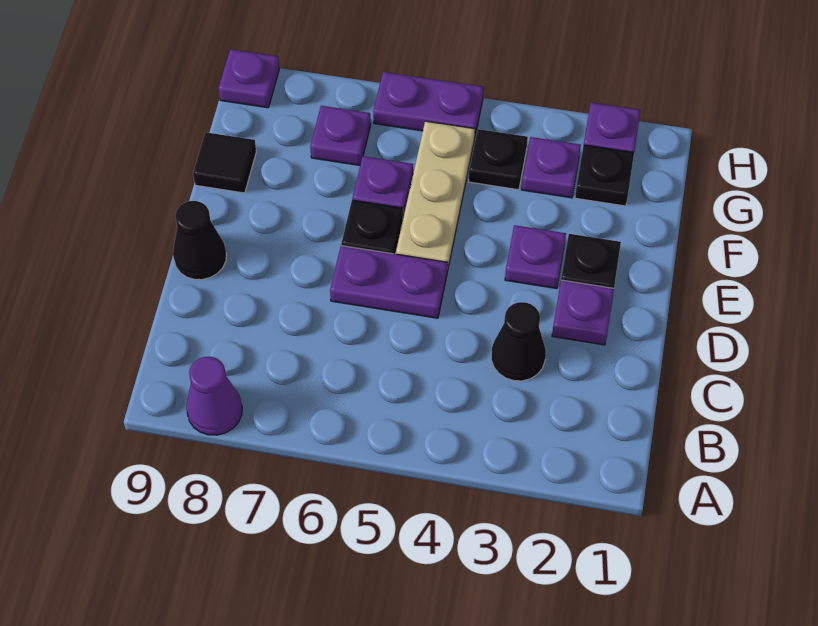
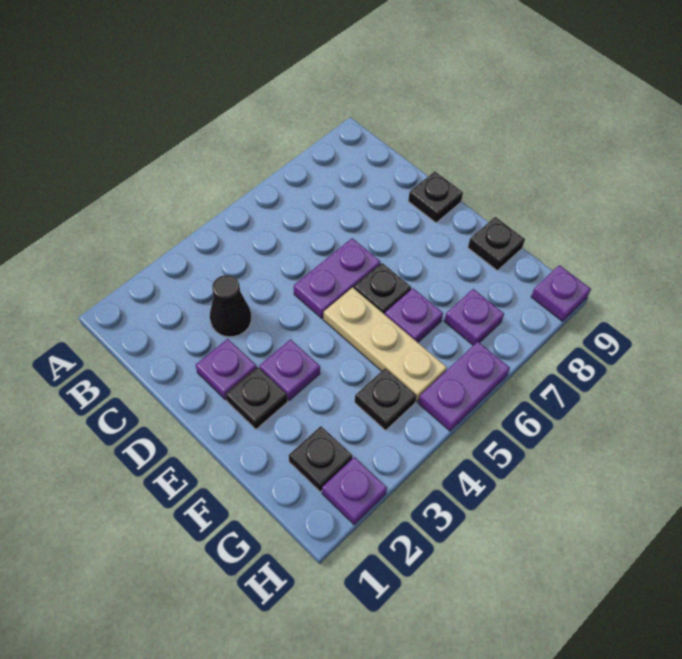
purple 1x1 cone [186,357,242,435] -> none
black 1x1 cone [173,201,226,280] -> black 1x1 plate [408,172,463,223]
black 1x1 tile [193,132,256,193] -> black 1x1 plate [468,217,525,270]
purple 1x1 plate [522,137,581,198] -> none

